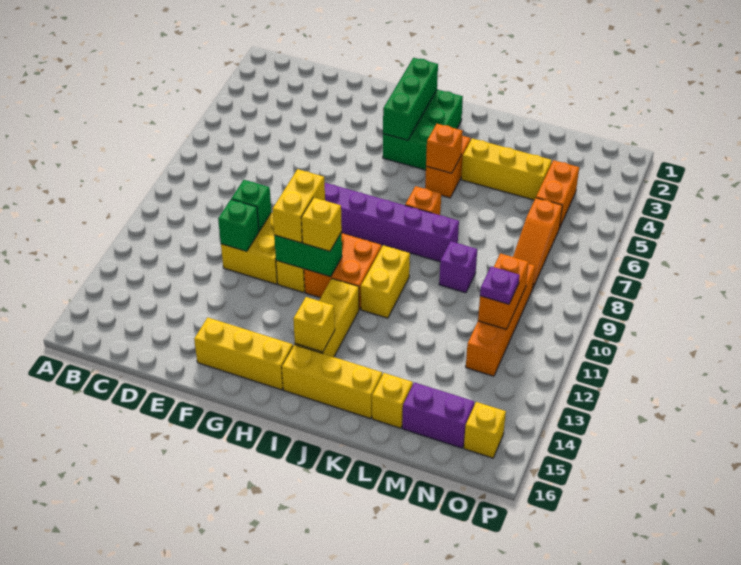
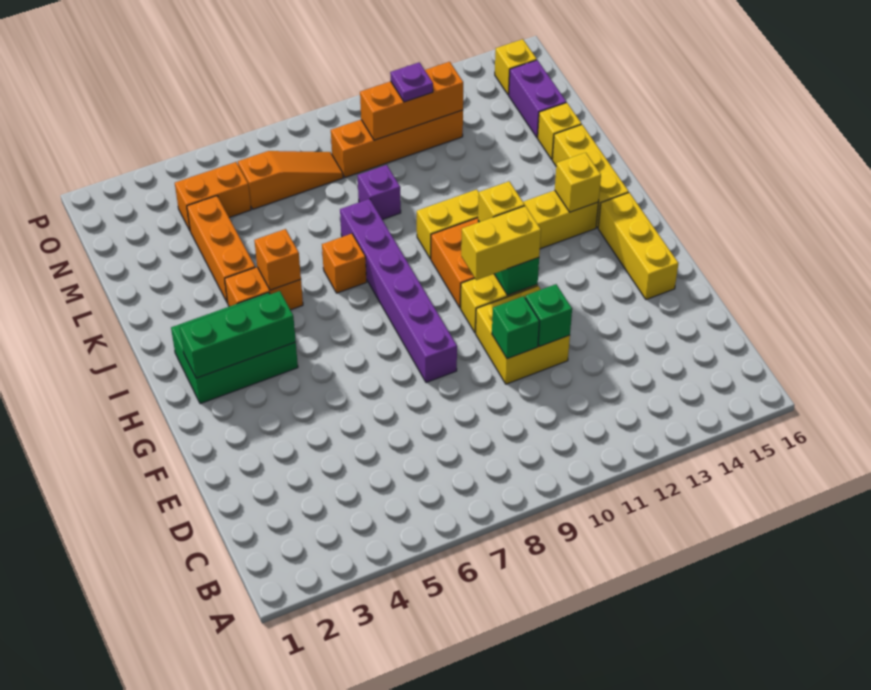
yellow 1x3 brick [461,138,552,200] -> orange 1x3 brick [187,196,255,303]
orange 1x2 brick [478,253,529,329] -> orange 1x3 brick [360,62,463,140]

